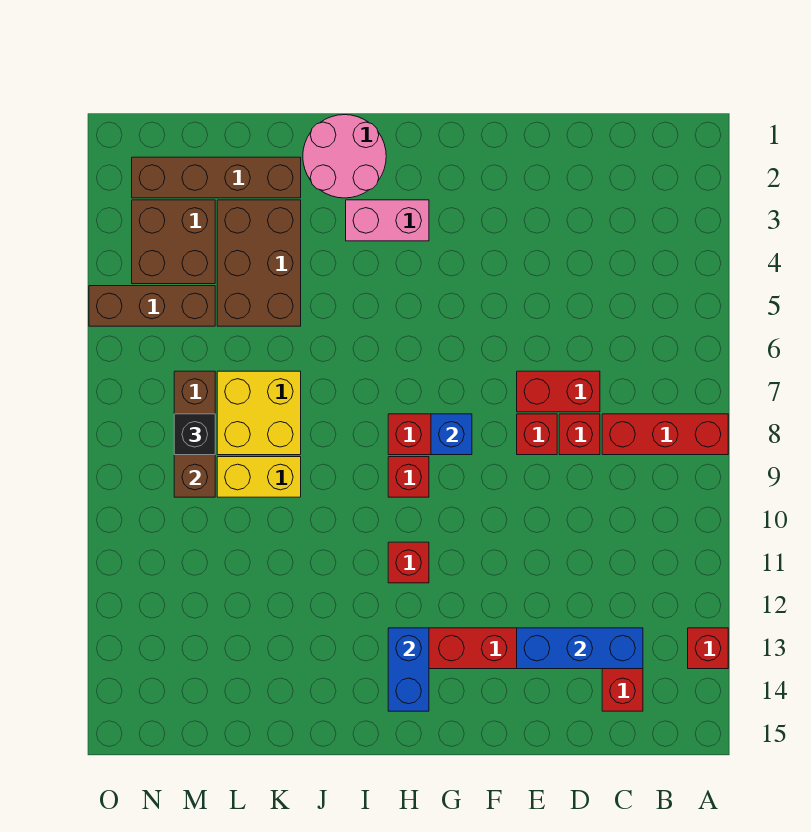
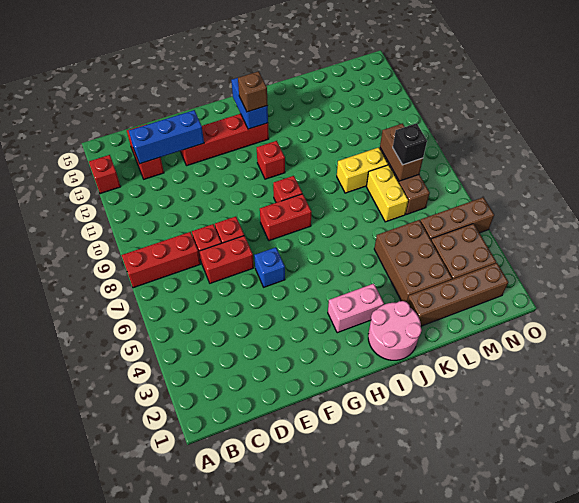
blue 1x1 brick [431,414,472,455] -> blue 1x1 brick moved to [254,247,285,287]
none -> brown 1x1 brick [238,71,268,112]
yellow 2x2 brick [217,371,301,455] -> yellow 1x2 brick [366,165,408,222]

